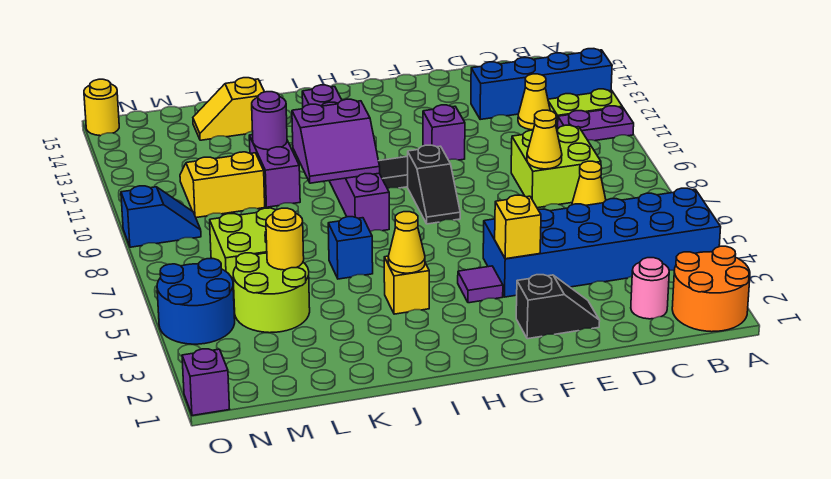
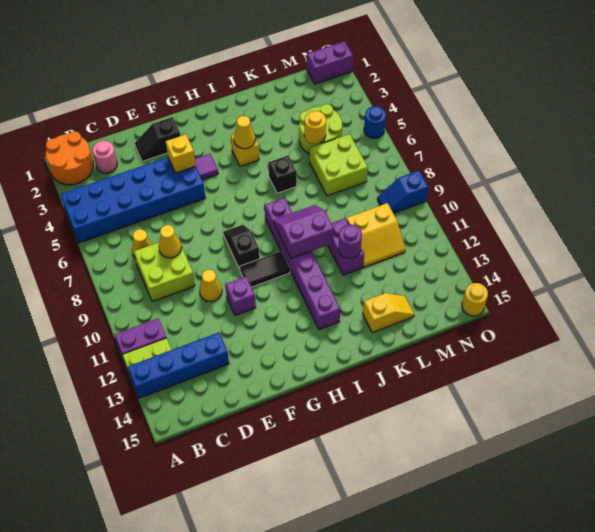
yellow 1x1 cone [518,74,550,130] -> yellow 1x1 cone moved to [199,270,222,302]
blue 1x1 brick [328,217,373,279] -> black 1x1 brick [268,156,297,193]
blue 2x2 round brick [157,259,235,344] -> blue 1x1 round brick [364,106,386,138]
purple 1x1 brick [182,349,229,416] -> purple 1x2 brick [307,41,353,84]

